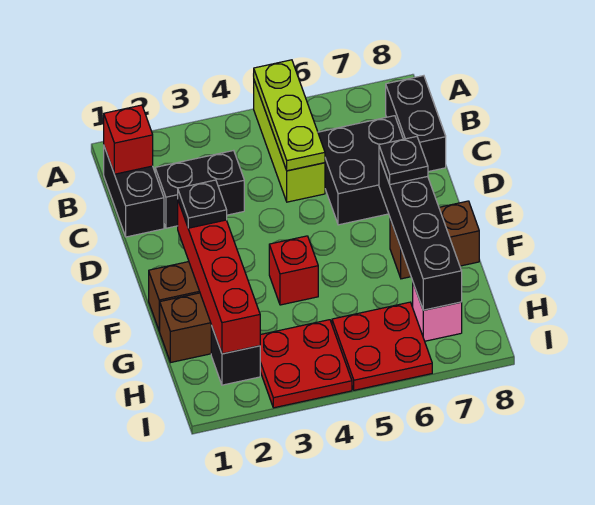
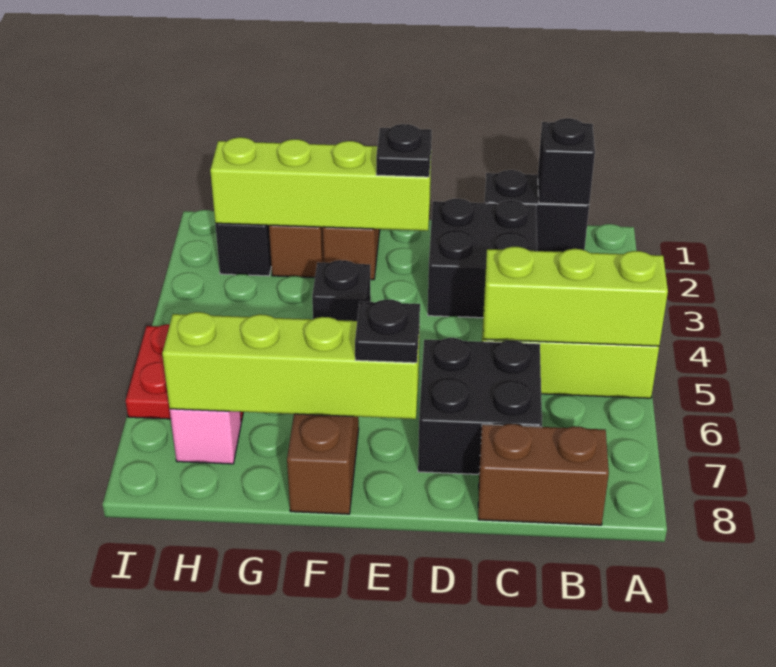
lime 1x3 plate [254,60,325,171] -> lime 1x3 brick [483,247,668,346]
red 1x1 brick [104,105,153,174] -> black 1x1 brick [538,118,595,205]
black 1x2 brick [386,76,446,172] -> brown 1x2 brick [478,424,609,525]
black 1x2 brick [155,150,244,228] -> black 2x2 brick [428,198,537,318]
red 1x4 brick [178,201,260,354] -> lime 1x4 brick [210,137,431,231]
black 1x4 brick [379,157,462,310] -> lime 1x4 brick [162,312,420,419]
red 1x1 brick [269,236,318,305] -> black 1x1 brick [312,260,371,321]
red 2x2 plate [260,320,352,408] -> none

